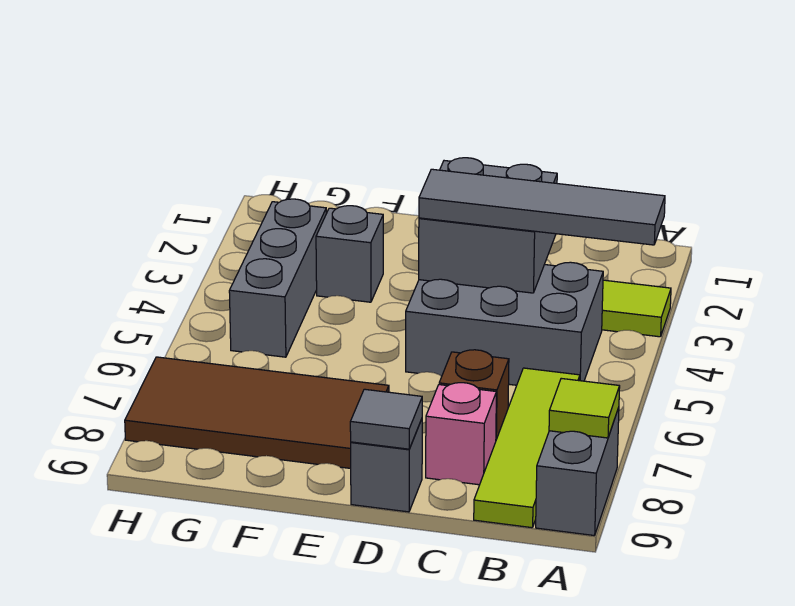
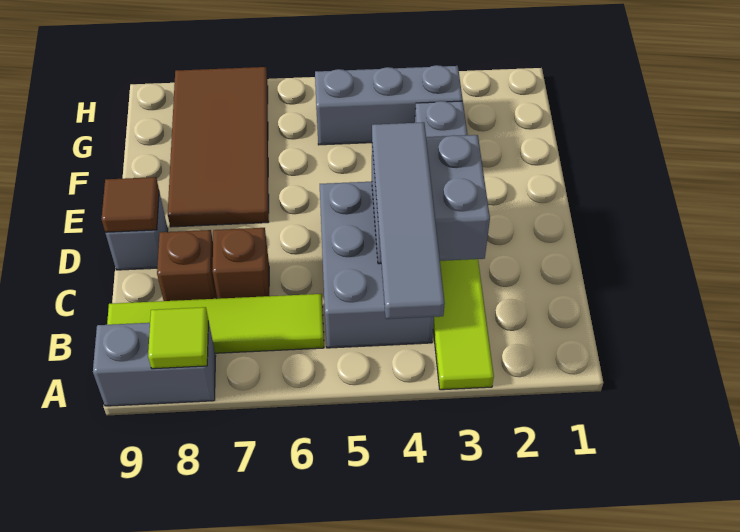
pink 1x1 brick [426,383,496,485] -> brown 1x1 brick [157,230,217,301]
grey 1x1 tile [350,389,422,449] -> brown 1x1 tile [102,177,159,232]

